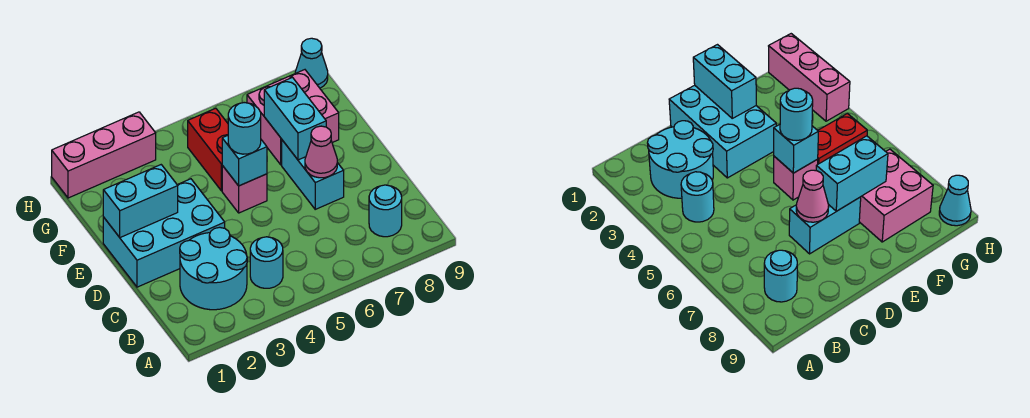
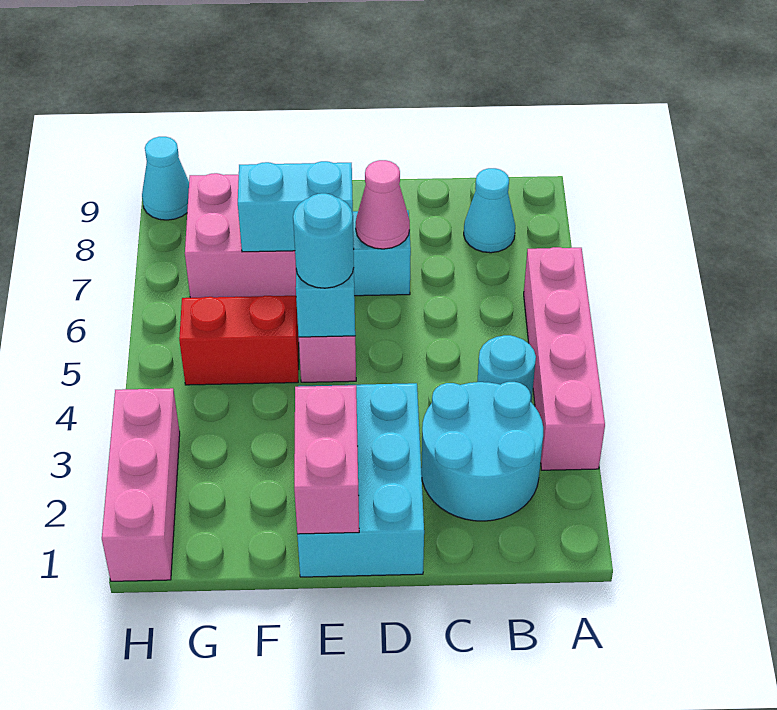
none -> pink 1x4 brick [524,247,605,470]
cyan 1x1 round brick [369,185,402,237] -> cyan 1x1 cone [464,168,515,253]
cyan 1x2 brick [103,165,178,237] -> pink 1x2 brick [294,385,359,534]

